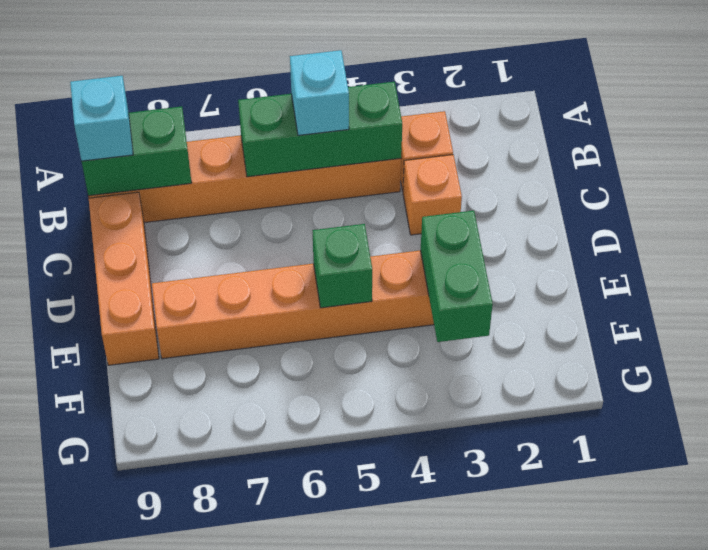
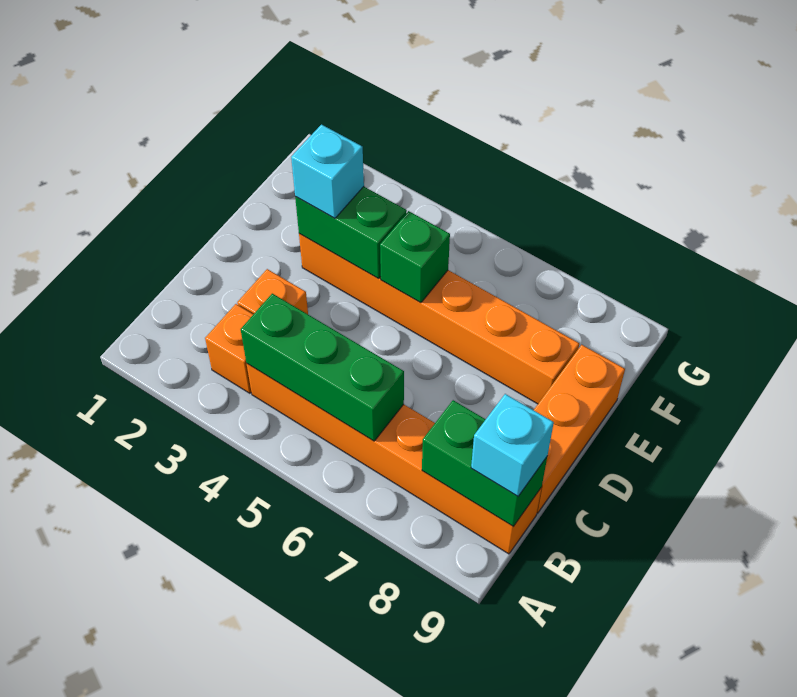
cyan 1x1 brick [290,50,349,135] -> cyan 1x1 brick moved to [291,125,364,218]
green 1x2 brick [421,211,493,342] -> green 1x2 brick turned to [295,187,407,279]

